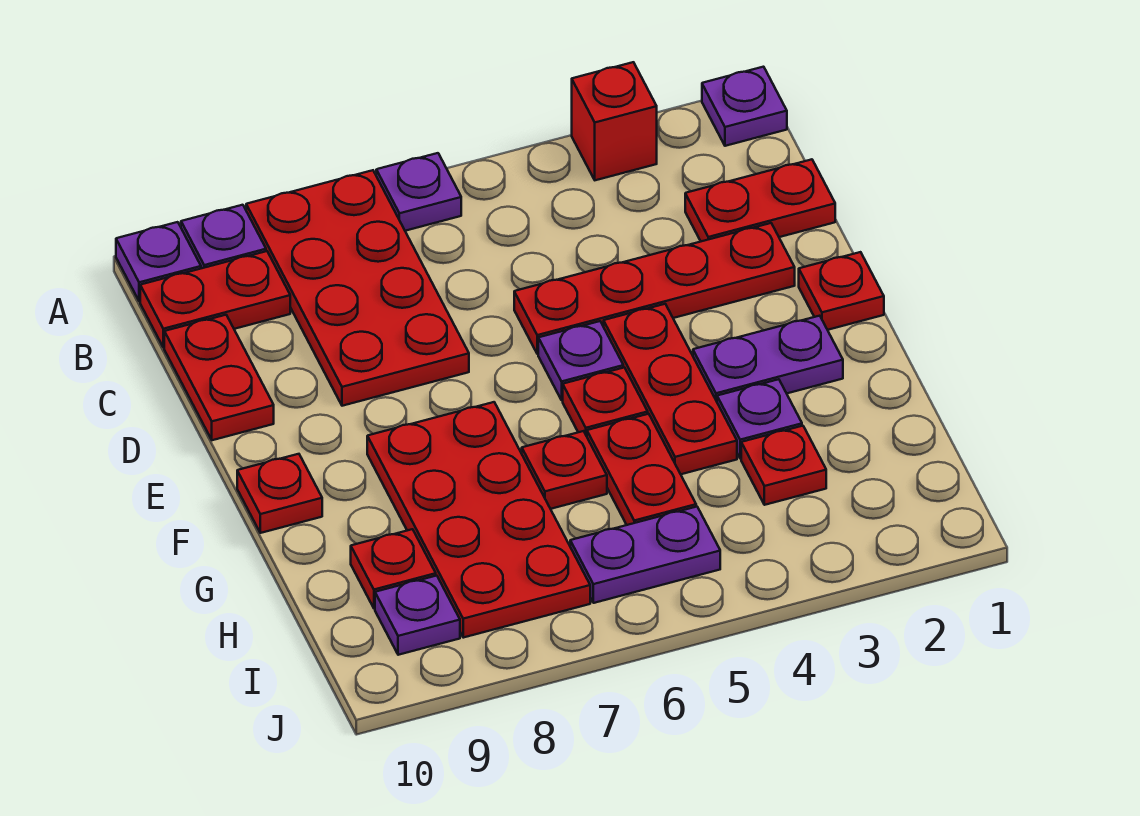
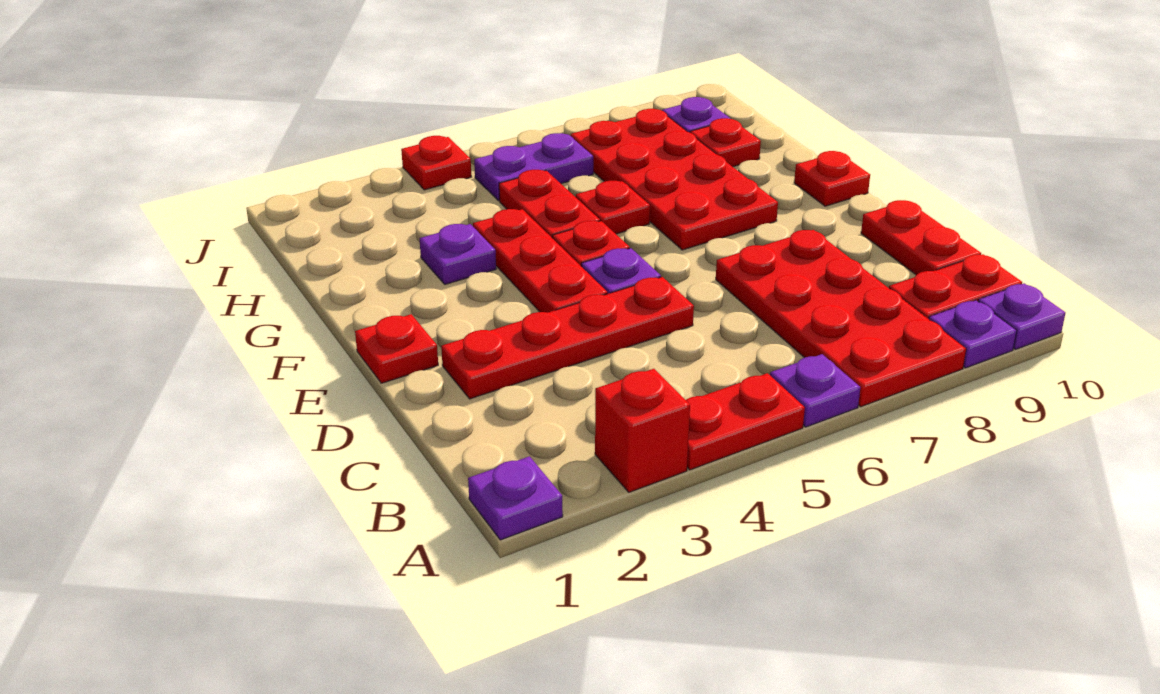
red 1x2 plate [685,159,835,241] -> red 1x2 plate moved to [686,373,805,470]
purple 1x2 plate [693,316,843,401] -> none
red 1x1 plate [741,426,826,505] -> red 1x1 plate moved to [401,136,471,190]

